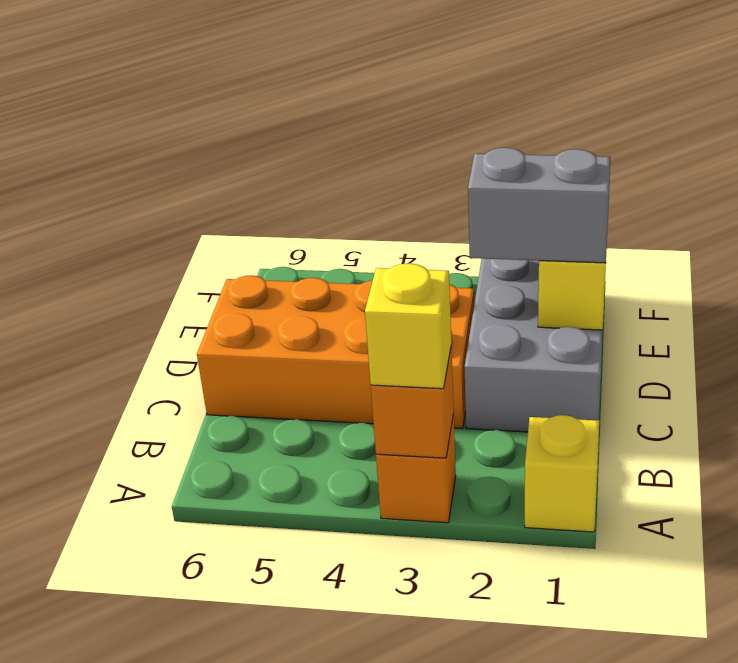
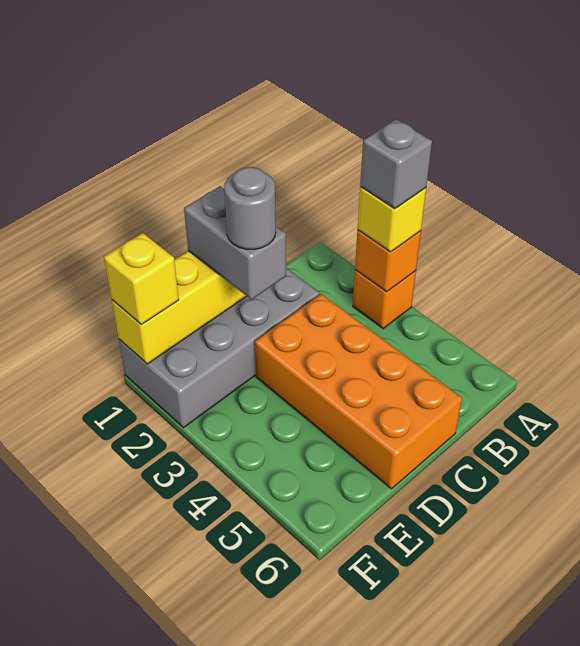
yellow 1x1 brick [525,415,599,532] -> yellow 1x1 brick moved to [104,233,179,324]
none -> grey 1x1 brick [360,119,432,209]
none -> grey 1x1 round brick [224,167,276,249]

